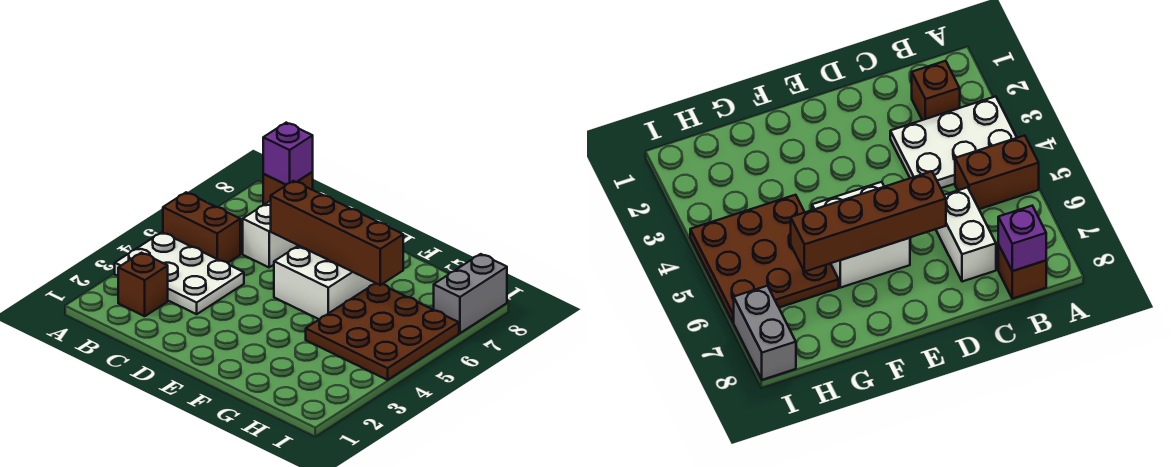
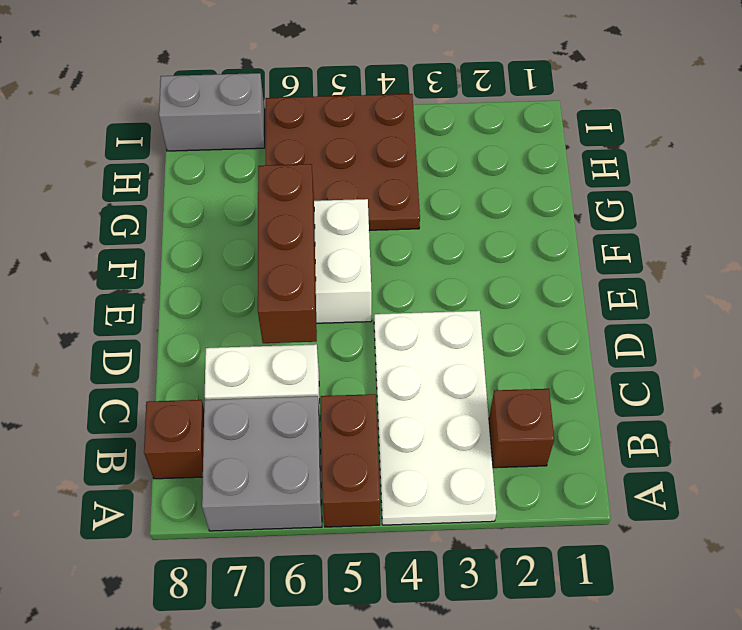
white 2x3 plate [115,232,244,314] -> white 2x4 plate [374,311,496,525]
none -> grey 2x2 brick [202,396,322,531]
purple 1x1 brick [263,123,313,185] -> none
brown 1x4 brick [271,181,403,285] -> brown 1x3 brick [258,164,317,343]

